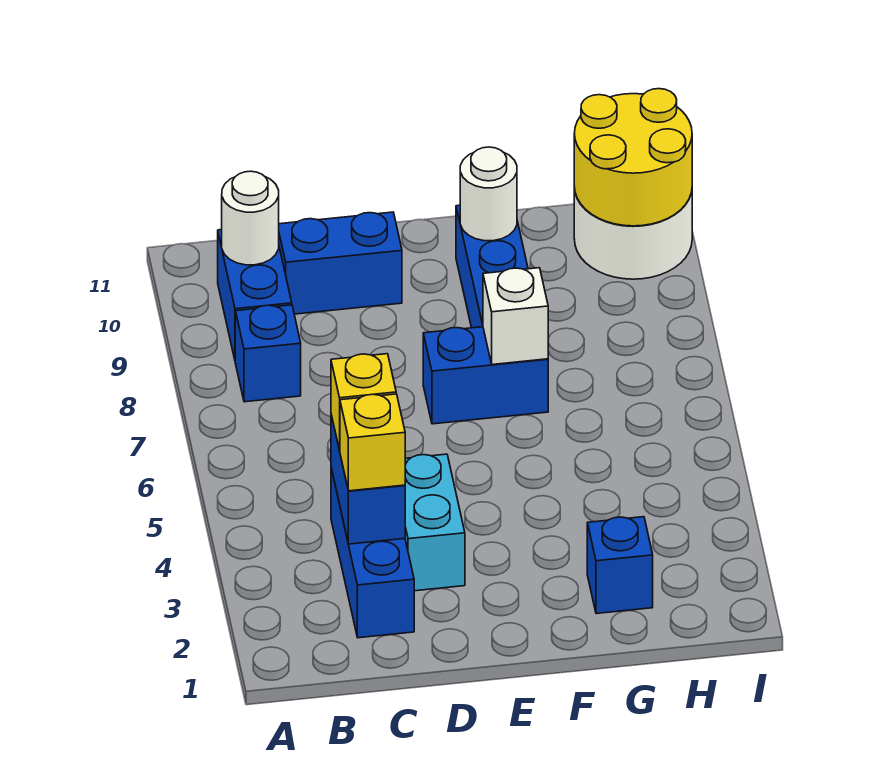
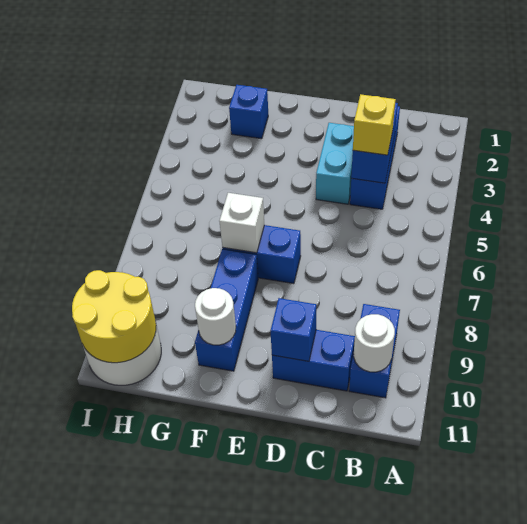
blue 1x1 brick [235,305,301,402] -> blue 1x1 brick moved to [270,298,316,361]
yellow 1x1 brick [340,394,405,491] -> none

